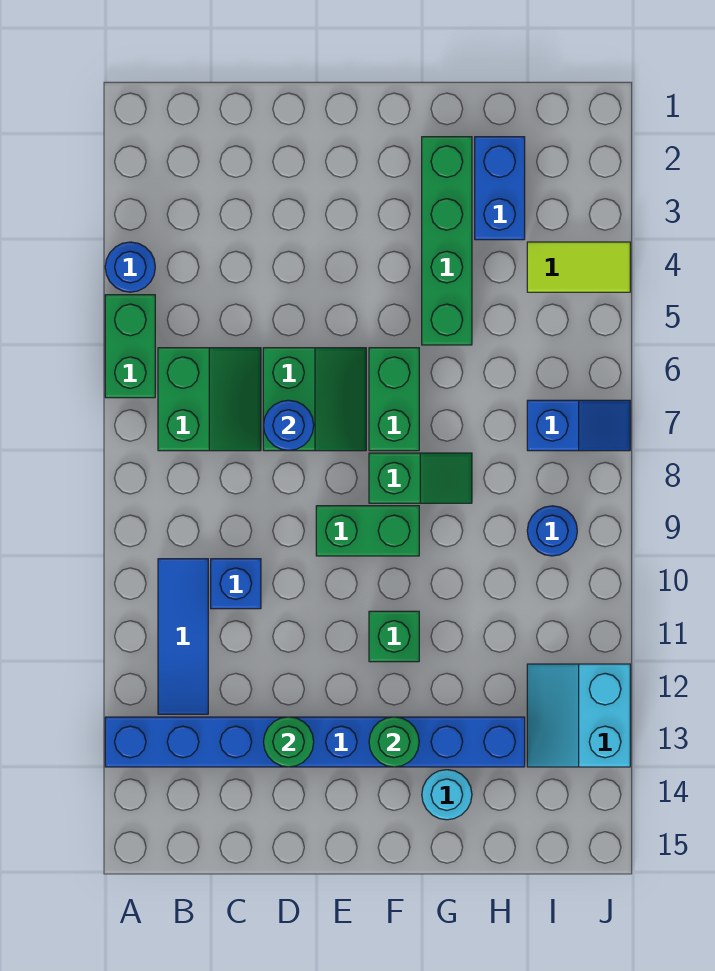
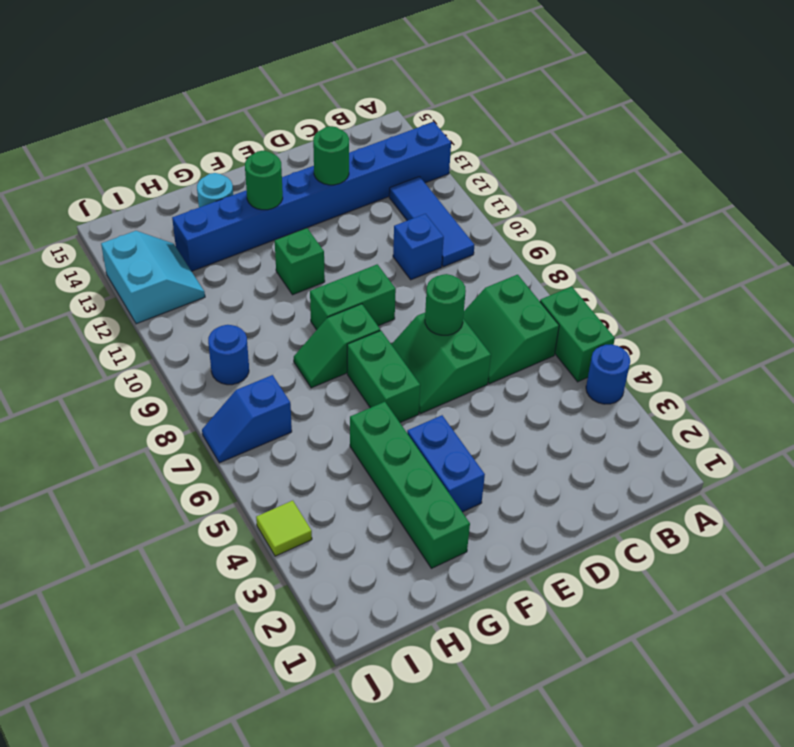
blue 1x1 round brick [263,400,314,451] -> green 1x1 round brick [425,274,466,335]
blue 1x2 brick [475,137,525,240] -> blue 1x2 brick moved to [407,415,485,512]
lime 1x2 tile [527,242,630,292] -> lime 1x1 tile [256,501,312,556]

